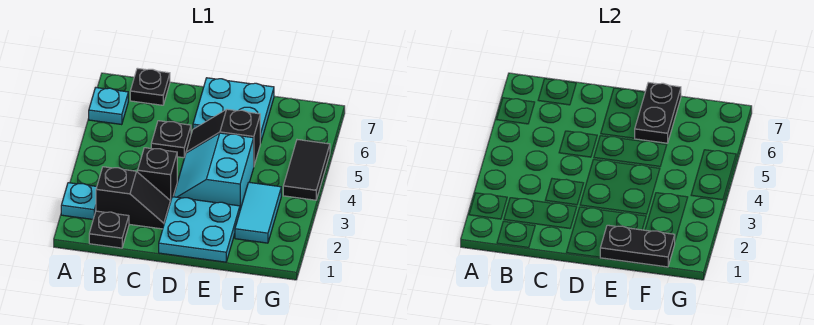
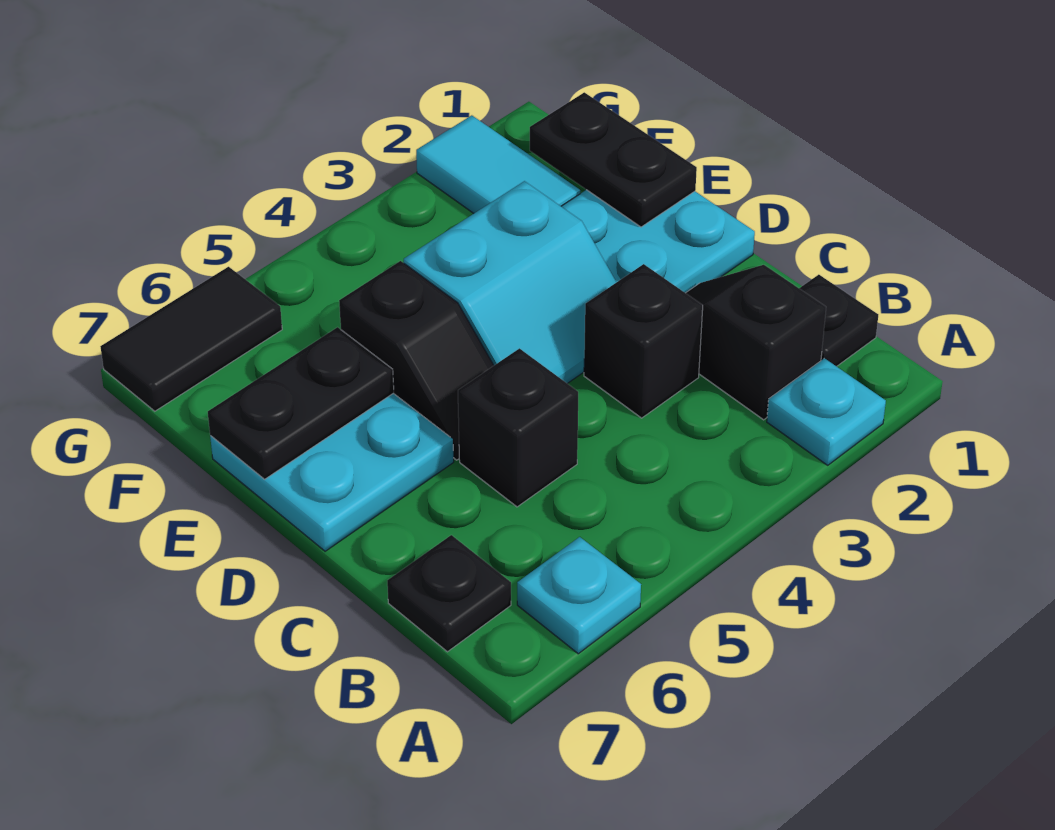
black 1x1 plate [151,121,191,158] -> black 1x1 brick [458,348,578,507]
cyan 1x2 tile [235,182,281,243] -> cyan 1x2 tile turned to [416,115,580,214]
black 1x2 tile [283,140,330,200] -> black 1x2 tile moved to [100,267,282,411]

